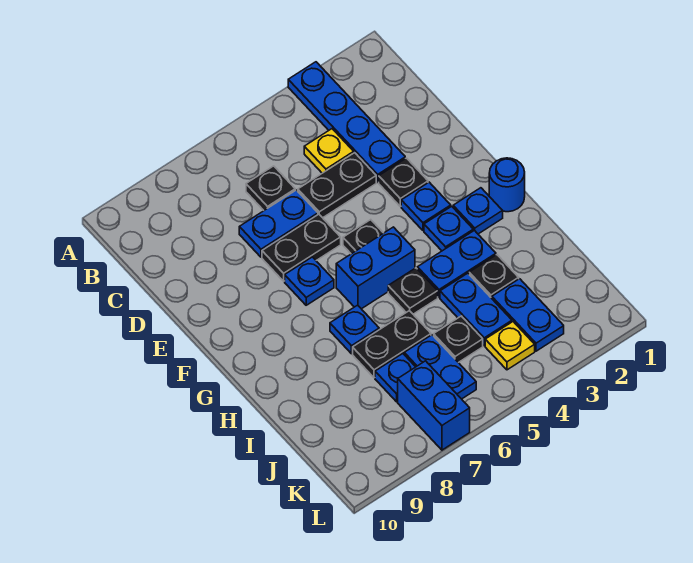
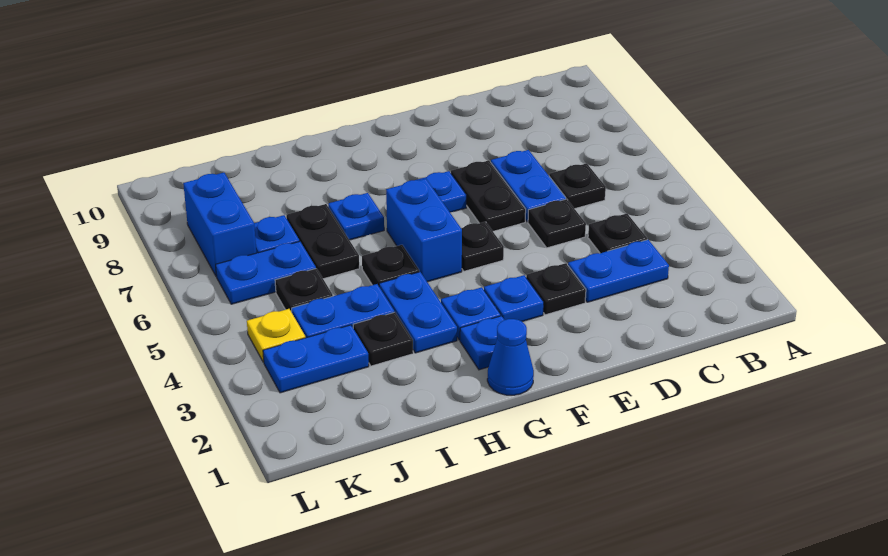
blue 1x4 plate [288,62,405,182] -> blue 1x2 plate [568,240,669,302]
yellow 1x1 plate [304,129,354,173] -> black 1x1 plate [588,214,647,253]
black 1x2 plate [298,153,376,218] -> black 1x1 plate [528,199,586,248]
blue 1x1 round brick [489,158,525,212] -> blue 1x1 cone [487,319,534,395]
blue 1x2 brick [398,361,470,450] -> blue 1x2 brick turned to [183,173,256,277]

